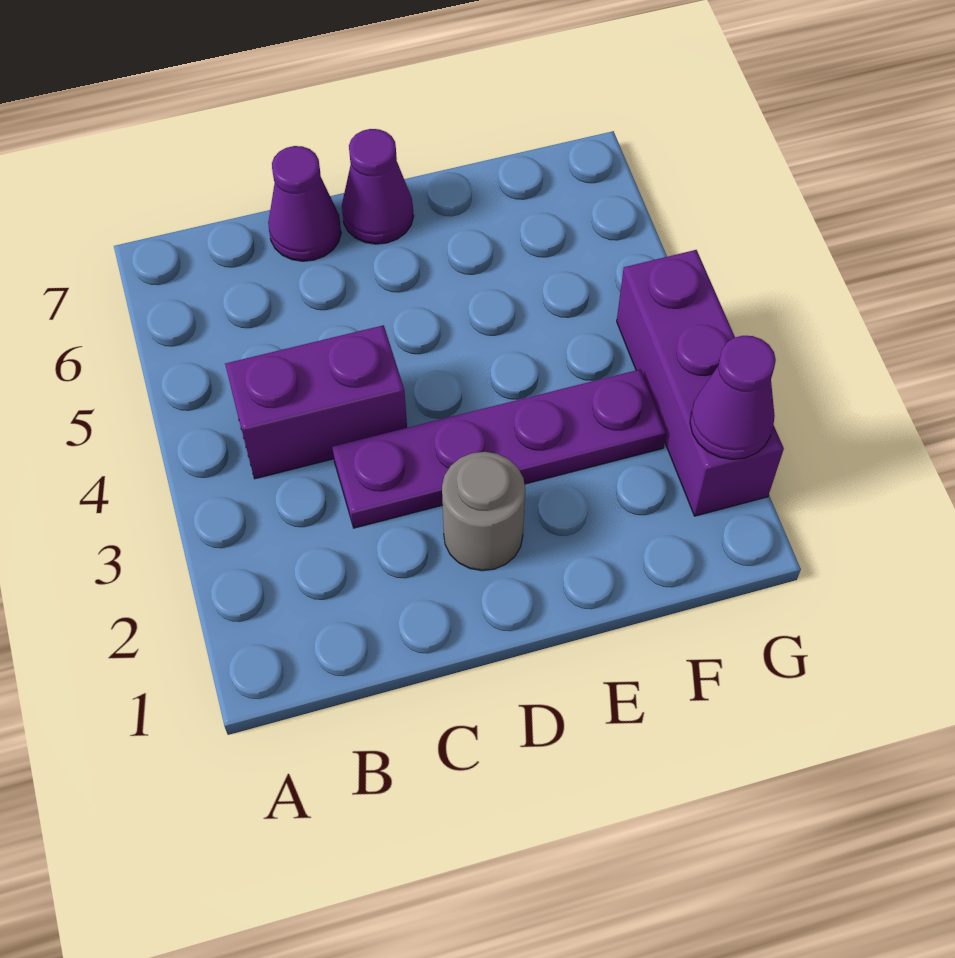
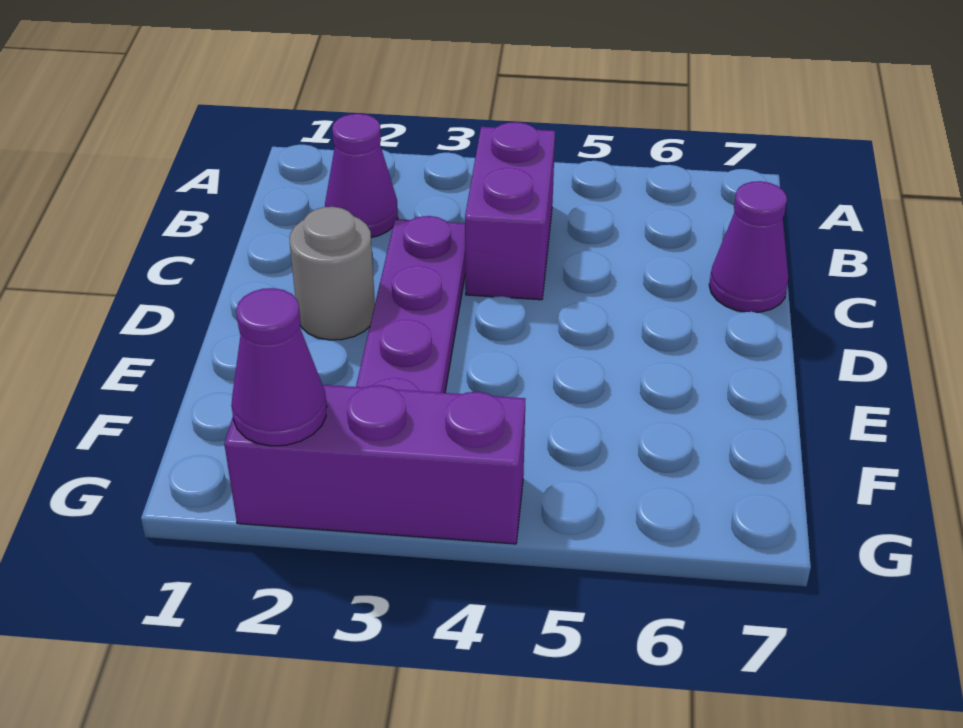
purple 1x1 cone [342,129,414,244] -> purple 1x1 cone moved to [325,114,398,238]

